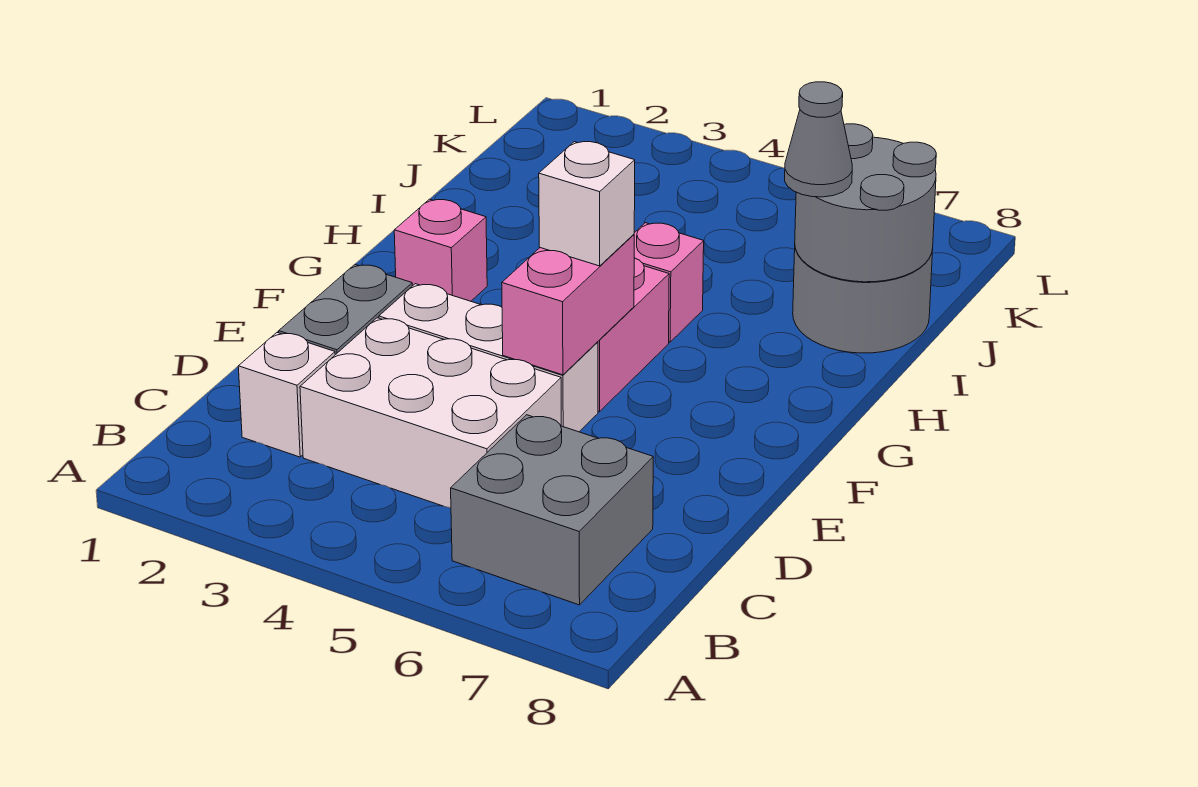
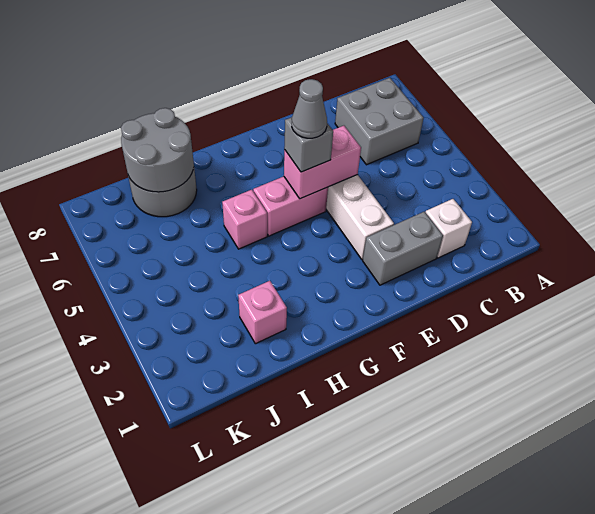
white 2x3 brick [300,318,561,508] -> none
white 1x1 brick [539,142,635,266] -> grey 1x1 brick [284,117,333,172]
pink 1x1 brick [394,199,487,301] -> pink 1x1 brick moved to [238,281,287,344]
grey 1x1 cone [785,82,852,197] -> grey 1x1 cone moved to [292,79,327,138]

